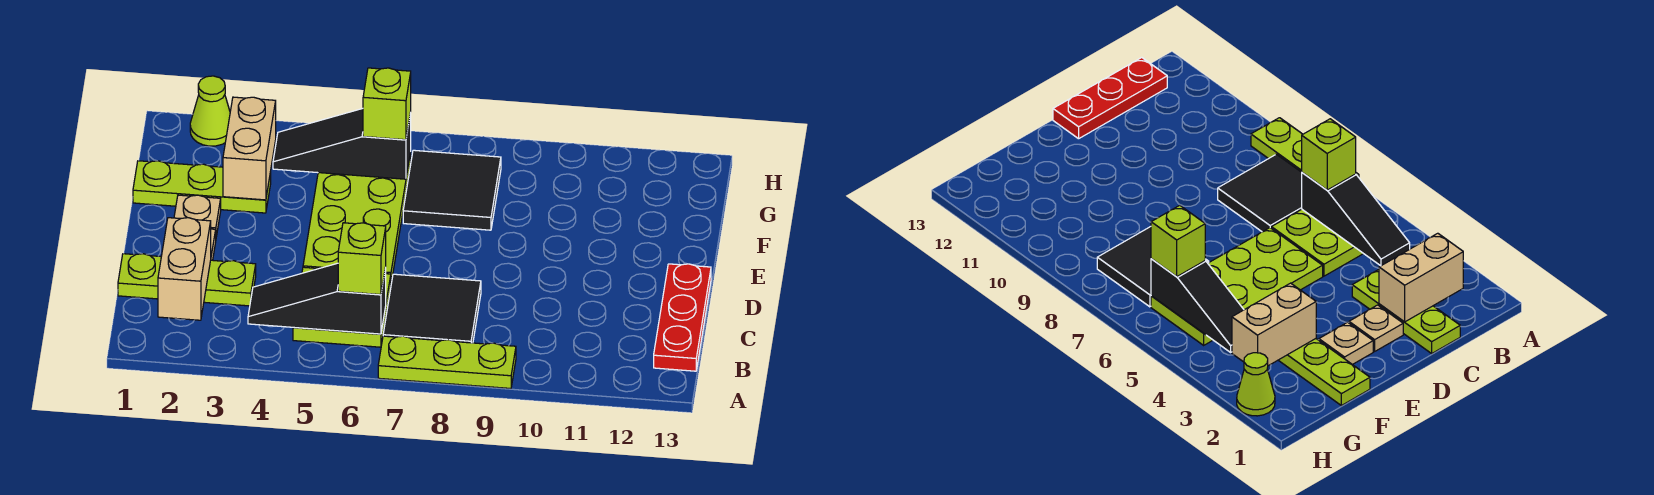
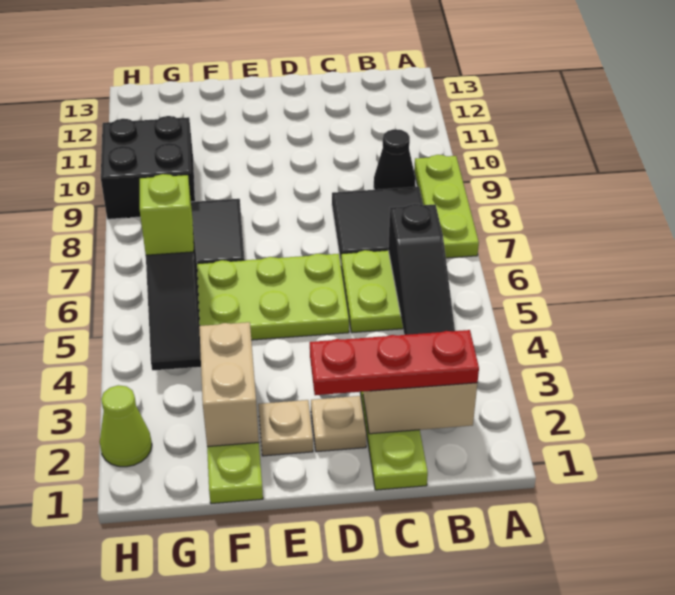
lime 1x1 brick [338,223,386,295] -> none
none -> black 1x1 cone [374,129,416,190]
red 1x3 plate [654,264,711,371] -> red 1x3 plate moved to [310,330,479,395]
tan 1x2 brick [223,97,276,200] -> tan 1x2 brick turned to [199,322,259,447]
none -> black 2x2 brick [101,116,195,219]

